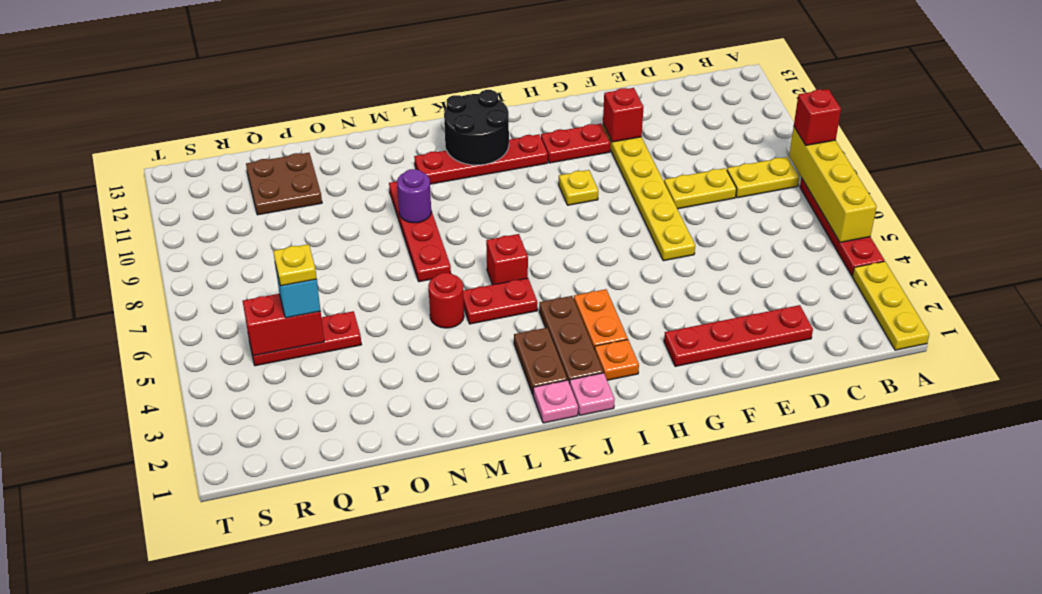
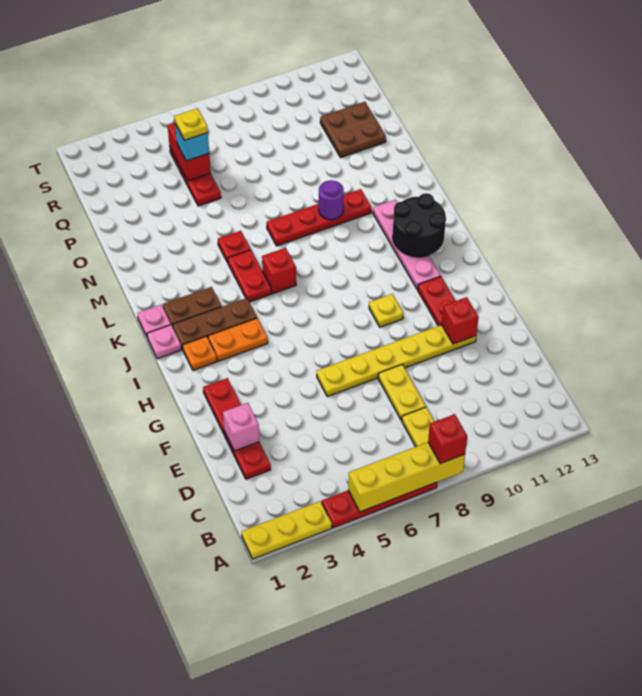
none -> pink 1x1 brick [223,403,259,451]
red 1x4 plate [414,134,548,184] -> pink 1x4 plate [373,200,441,290]
red 1x1 round brick [428,273,464,328] -> red 1x1 plate [218,231,251,263]

